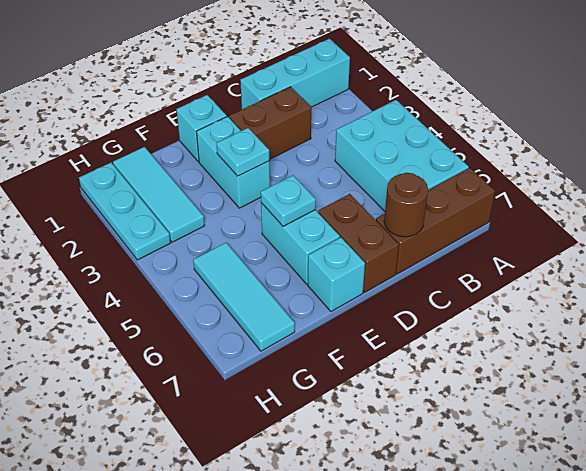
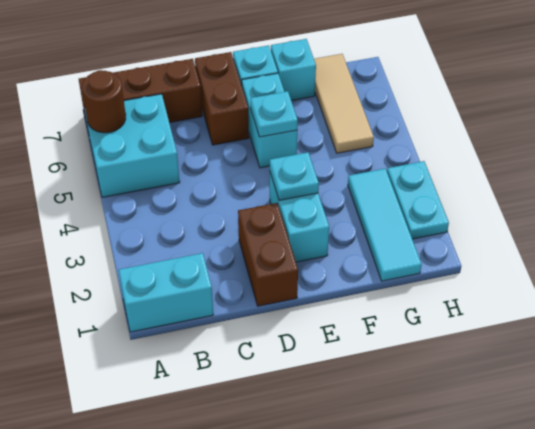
cyan 1x3 brick [240,39,350,109] -> cyan 1x2 brick [119,253,213,332]
cyan 2x3 brick [335,100,469,211] -> cyan 2x2 brick [85,94,180,197]
brown 1x2 brick [229,87,311,159] -> brown 1x2 brick turned to [238,203,298,306]
brown 1x1 round brick [384,173,428,237] -> brown 1x1 round brick moved to [82,70,126,133]
cyan 1x1 brick [176,95,227,162] -> cyan 1x1 brick moved to [271,39,316,100]
cyan 1x3 tile [193,243,295,351] -> tan 1x3 tile [314,54,374,153]
cyan 1x3 plate [79,163,170,260] -> cyan 1x2 plate [387,161,449,239]

